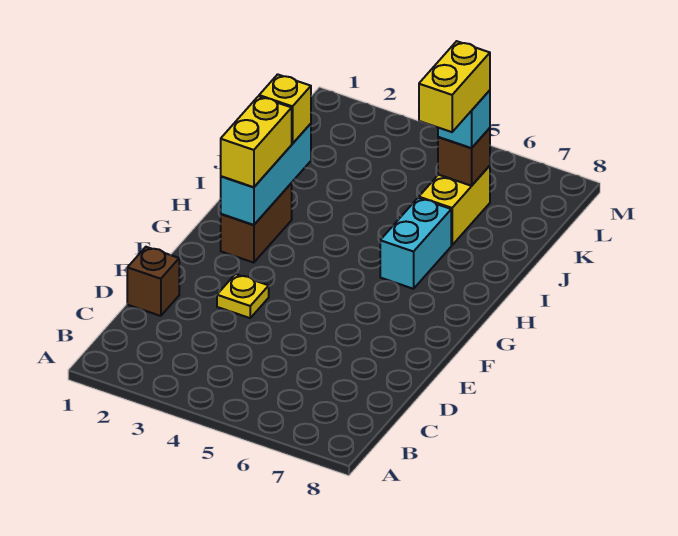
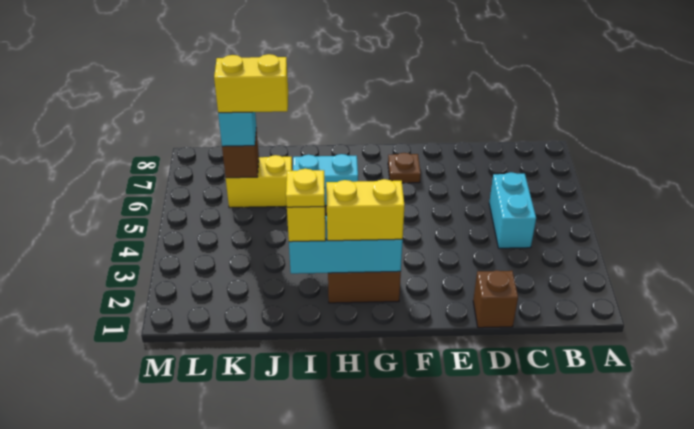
none -> cyan 1x2 brick [489,172,536,248]
yellow 1x1 plate [217,274,269,318] -> yellow 1x1 plate moved to [286,169,325,207]
none -> brown 1x1 plate [388,153,421,183]

